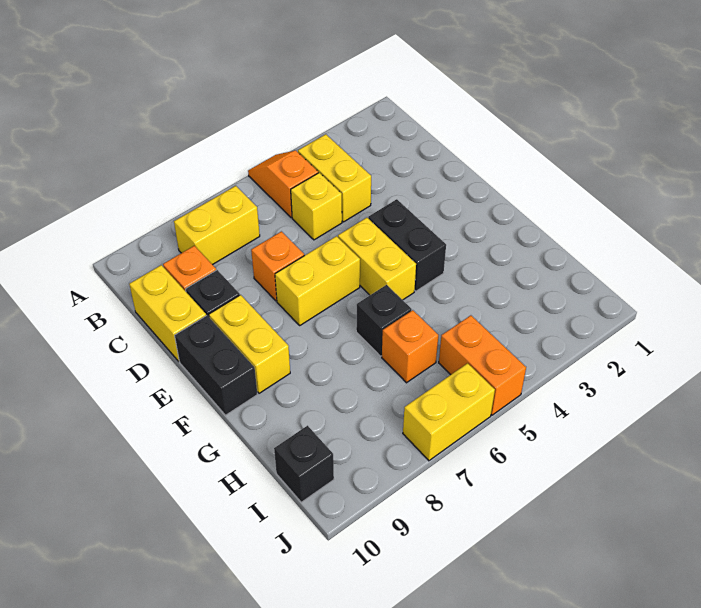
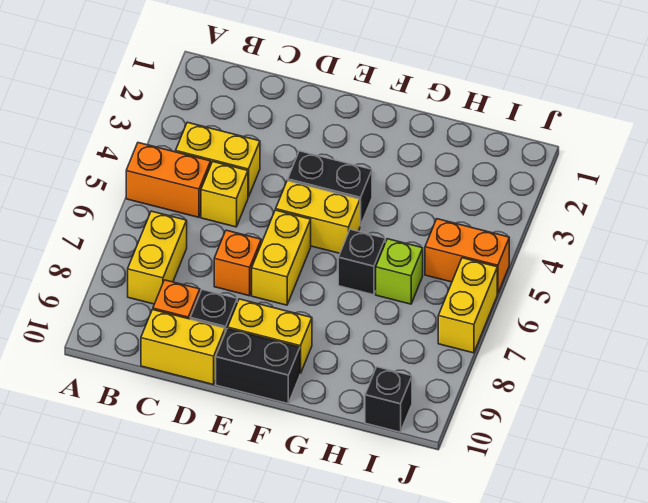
orange 1x2 slope [248,151,318,218] -> orange 1x2 brick [126,143,211,217]
orange 1x1 brick [382,310,438,383] -> lime 1x1 brick [376,239,423,304]

